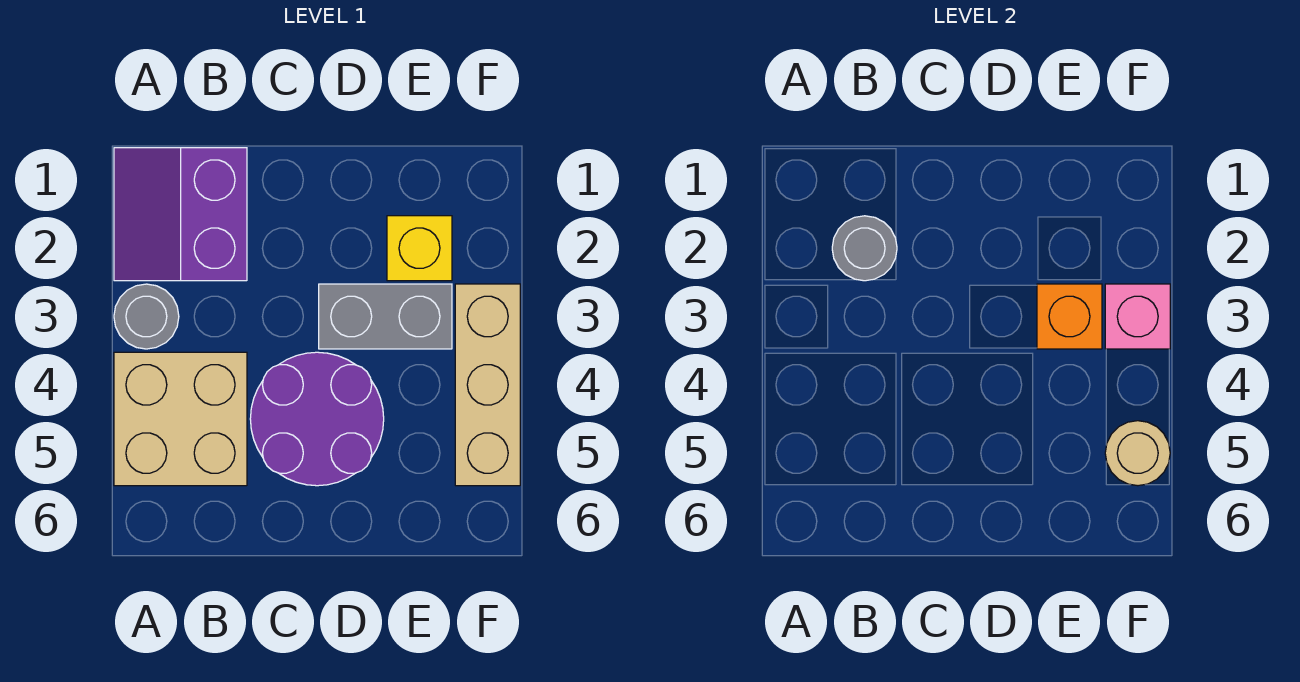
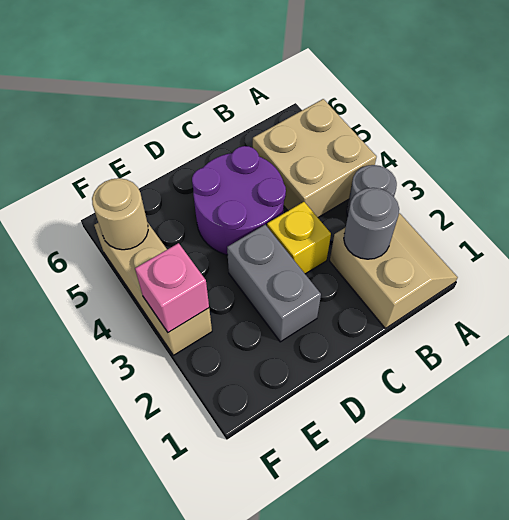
purple 2x2 slope [114,148,247,281] -> tan 2x2 slope [330,213,458,328]
grey 1x2 brick [319,284,452,349] -> grey 1x2 brick turned to [227,225,321,342]
yellow 1x1 brick [387,216,452,281] -> yellow 1x1 brick moved to [267,202,331,274]
orange 1x1 brick [1037,284,1102,349] -> none

